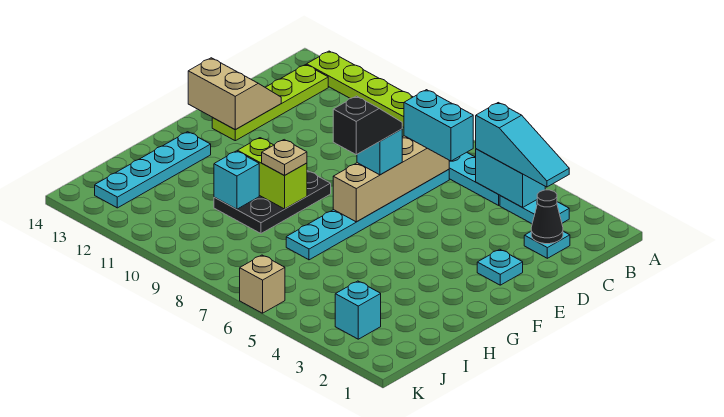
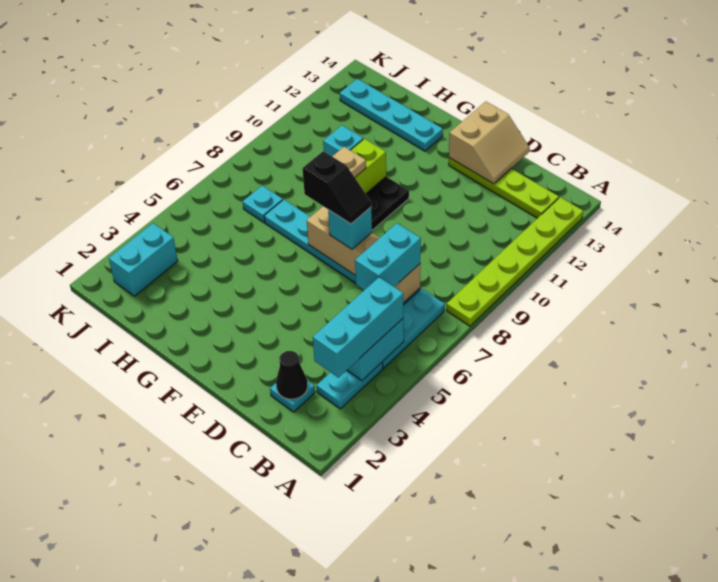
cyan 1x3 slope [476,103,569,187] -> cyan 1x3 brick [313,277,403,378]
cyan 1x1 plate [477,249,523,285] -> cyan 1x1 plate moved to [243,186,283,222]
cyan 1x1 brick [335,281,381,339] -> cyan 1x2 brick [109,223,178,296]
tan 1x1 brick [240,255,285,313] -> none

